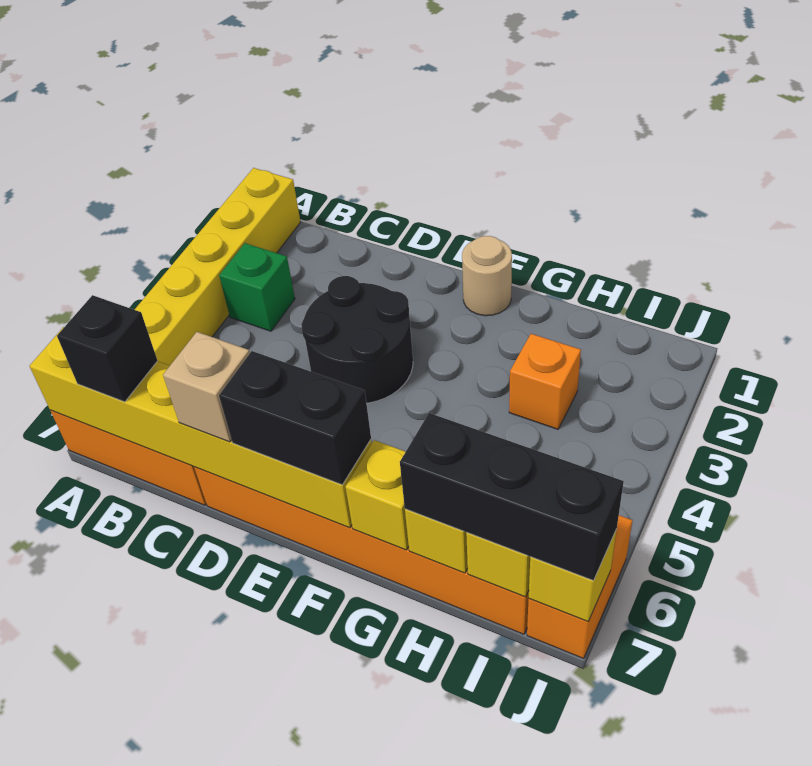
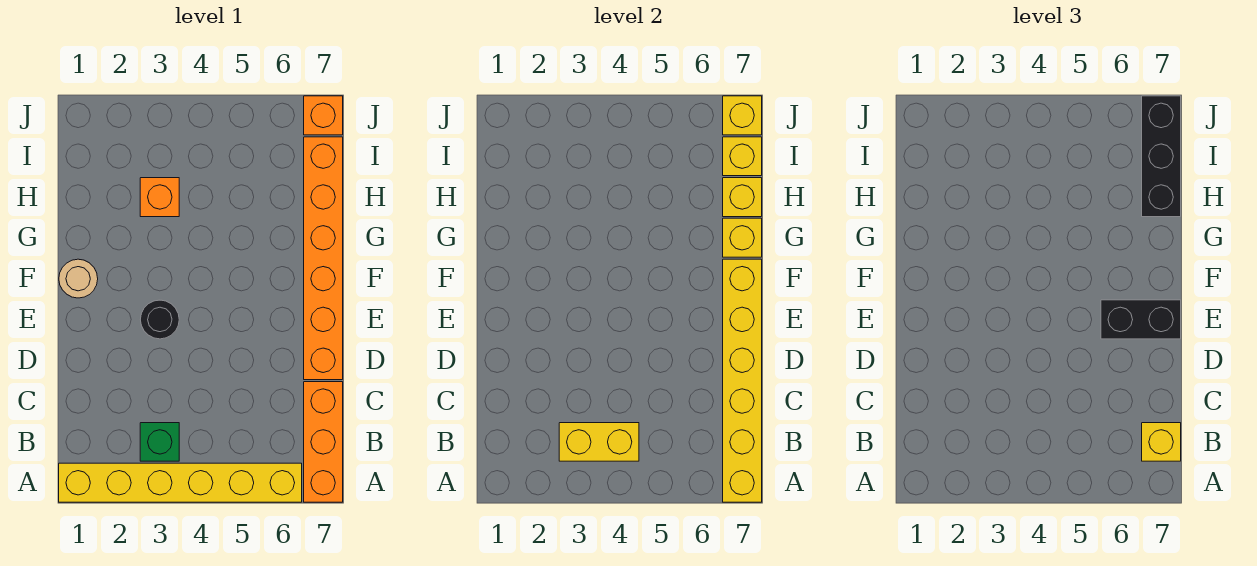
none -> yellow 1x2 brick [559,423,639,461]
black 1x1 brick [57,295,158,402] -> yellow 1x1 brick [1142,423,1181,461]
black 2x2 round brick [301,276,413,403] -> black 1x1 round brick [140,300,179,339]
tan 1x1 brick [163,332,250,442] -> none
black 1x2 brick [219,351,371,485] -> black 1x2 brick turned to [1101,300,1181,339]
orange 1x2 brick [527,515,632,658] -> orange 1x1 brick [304,96,343,135]

